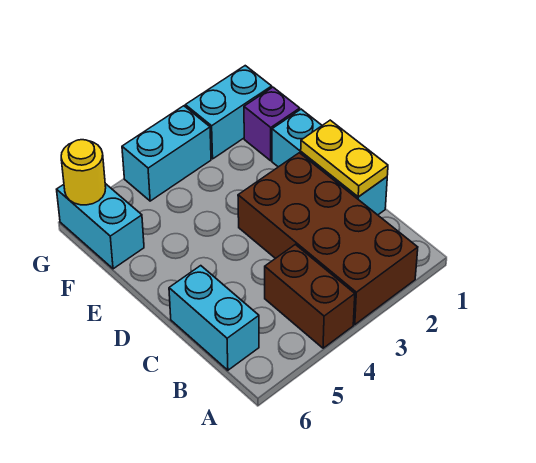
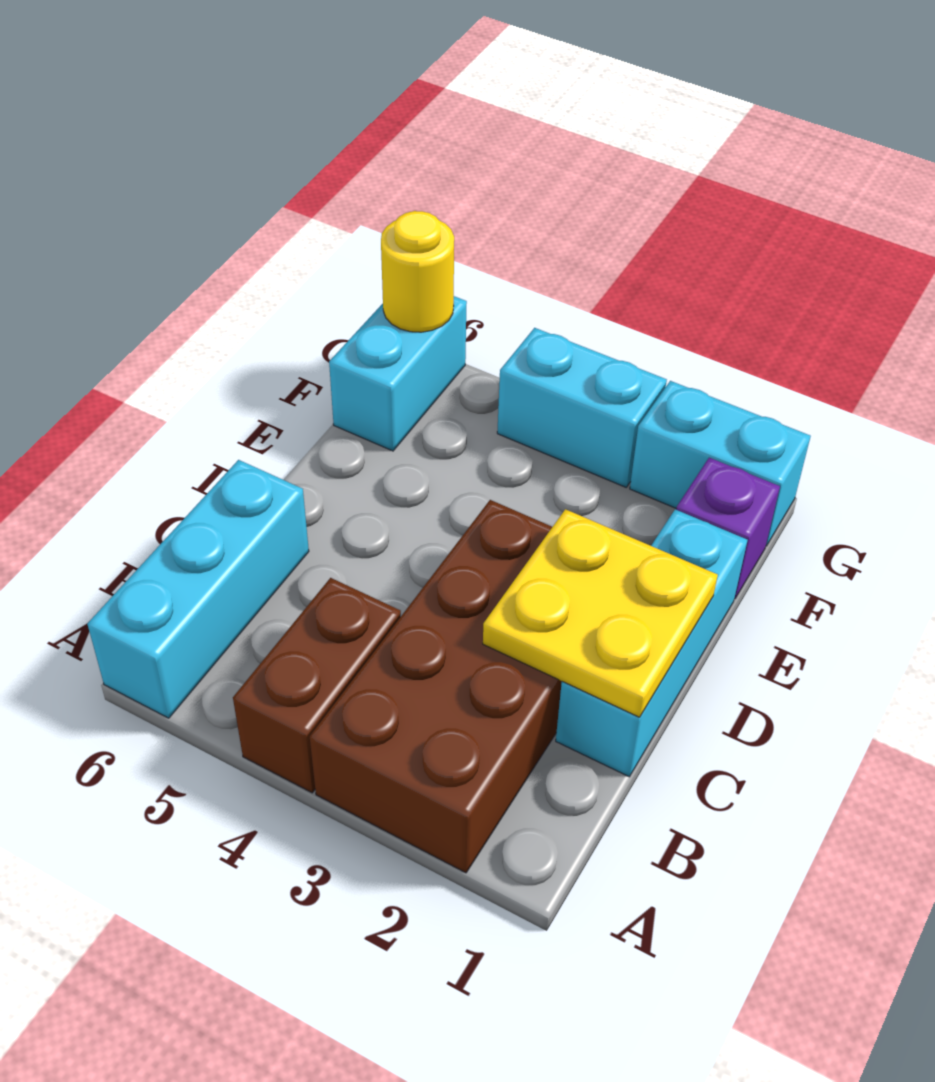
cyan 1x2 brick [169,266,259,370] -> cyan 1x3 brick [87,460,309,718]
yellow 1x2 plate [301,120,388,197] -> yellow 2x2 plate [483,509,718,717]

